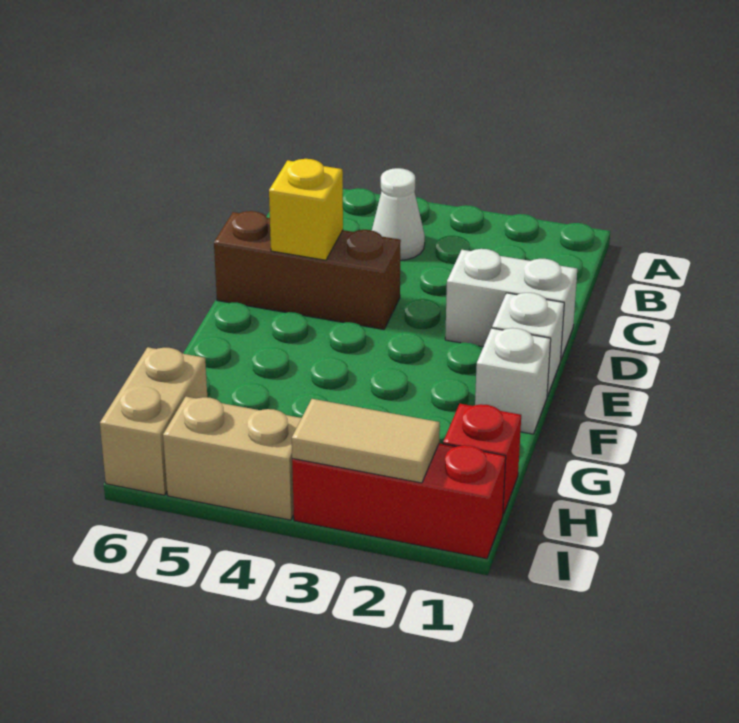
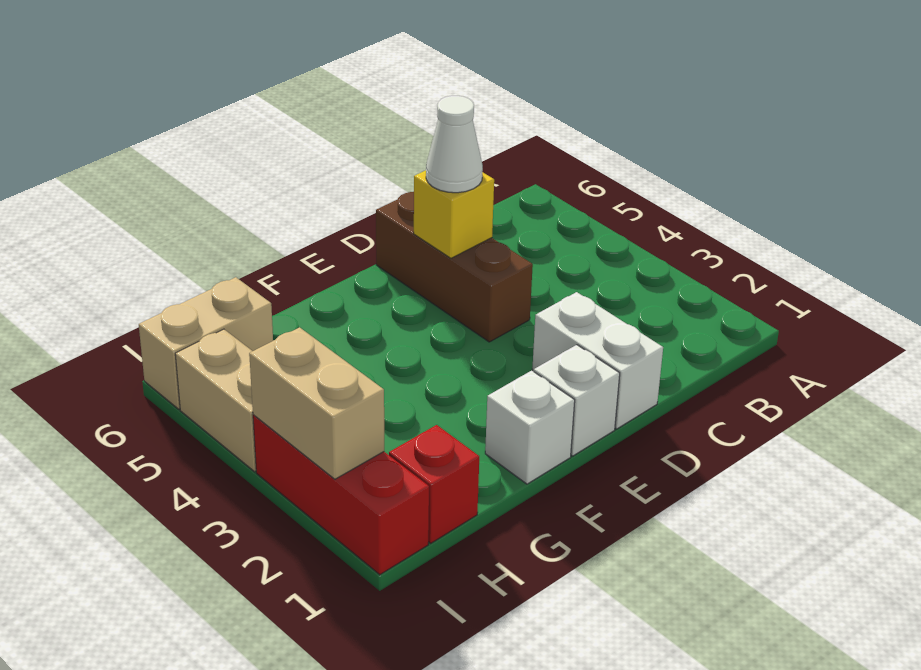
white 1x1 cone [372,168,425,260] -> white 1x1 cone moved to [426,96,483,193]
tan 1x2 tile [292,399,440,483] -> tan 1x2 brick [249,327,384,479]

